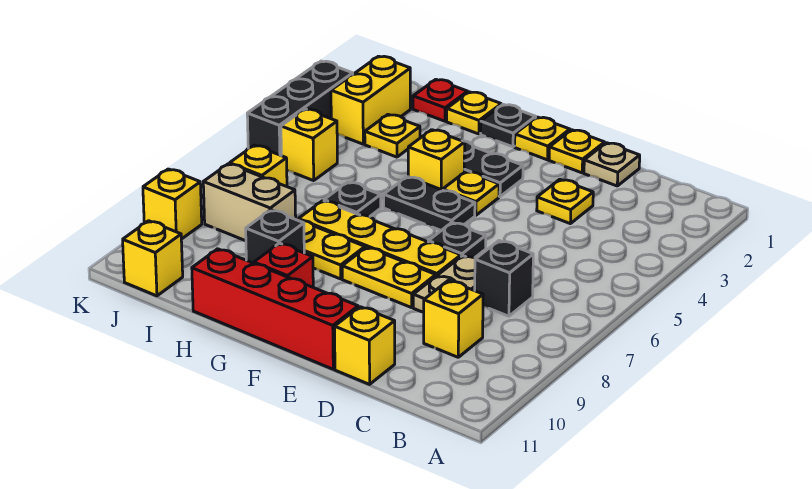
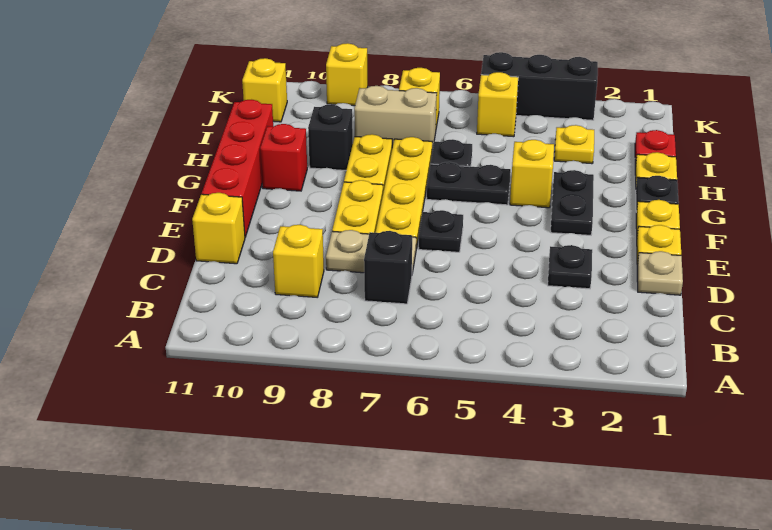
yellow 1x1 plate [537,179,593,224] -> black 1x1 plate [548,245,592,289]
yellow 1x1 plate [443,171,499,215] -> none
black 1x2 plate [384,177,475,230] -> black 1x2 plate turned to [427,162,511,205]
tan 1x2 brick [203,164,296,241] -> tan 1x2 brick turned to [354,86,437,151]
yellow 1x2 brick [331,56,410,144] -> none

